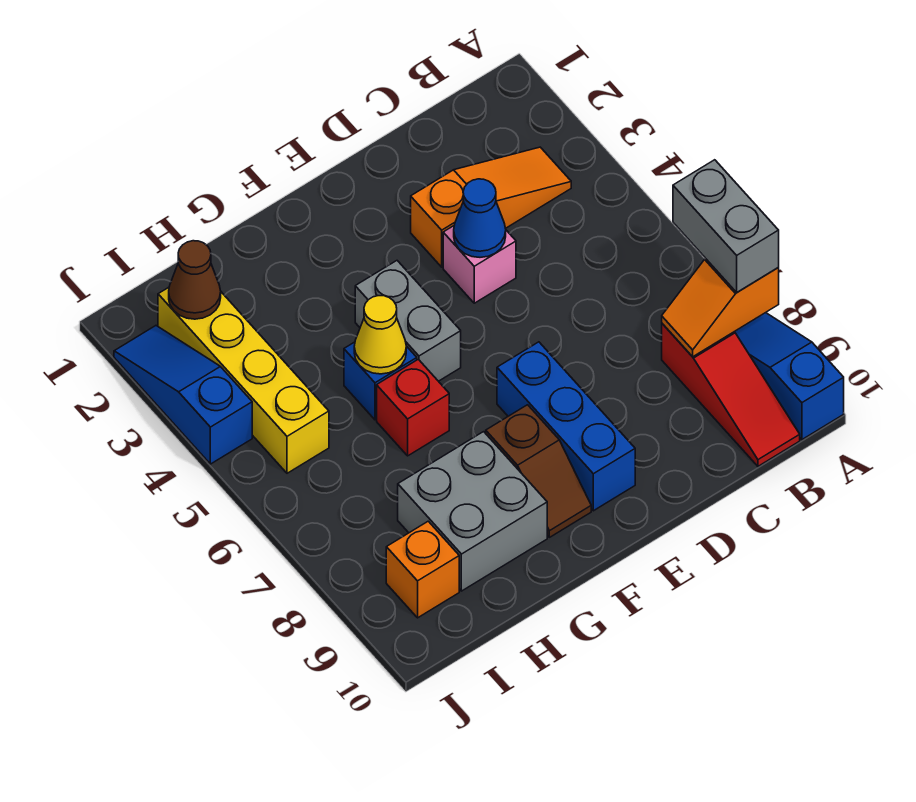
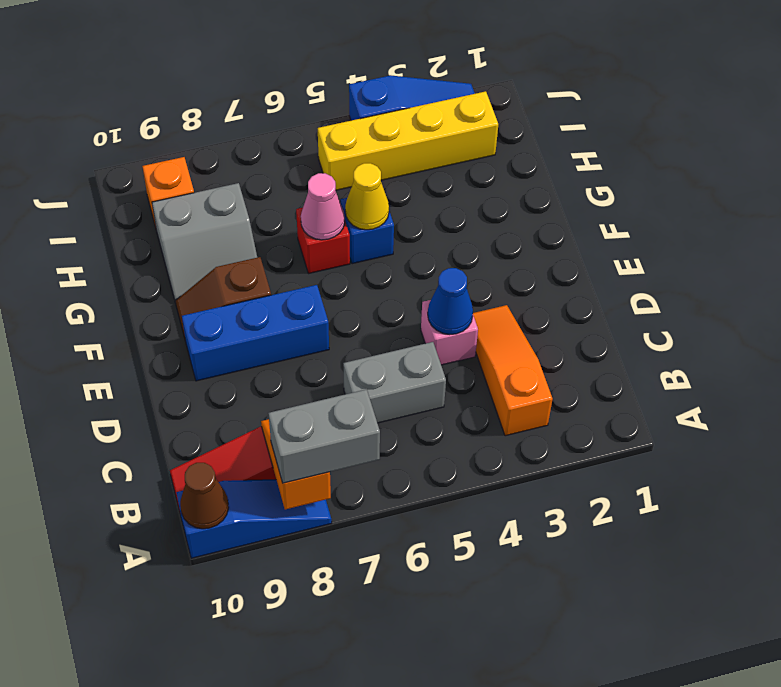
orange 1x3 slope [411,147,571,267] -> orange 1x3 slope turned to [473,305,553,436]
grey 1x2 brick [355,261,461,381] -> grey 1x2 brick moved to [343,342,446,423]
none -> pink 1x1 cone [301,173,345,240]
grey 2x2 brick [398,432,547,591] -> grey 2x2 slope [152,183,257,303]
brown 1x1 cone [169,241,221,319] -> brown 1x1 cone moved to [180,463,229,529]

